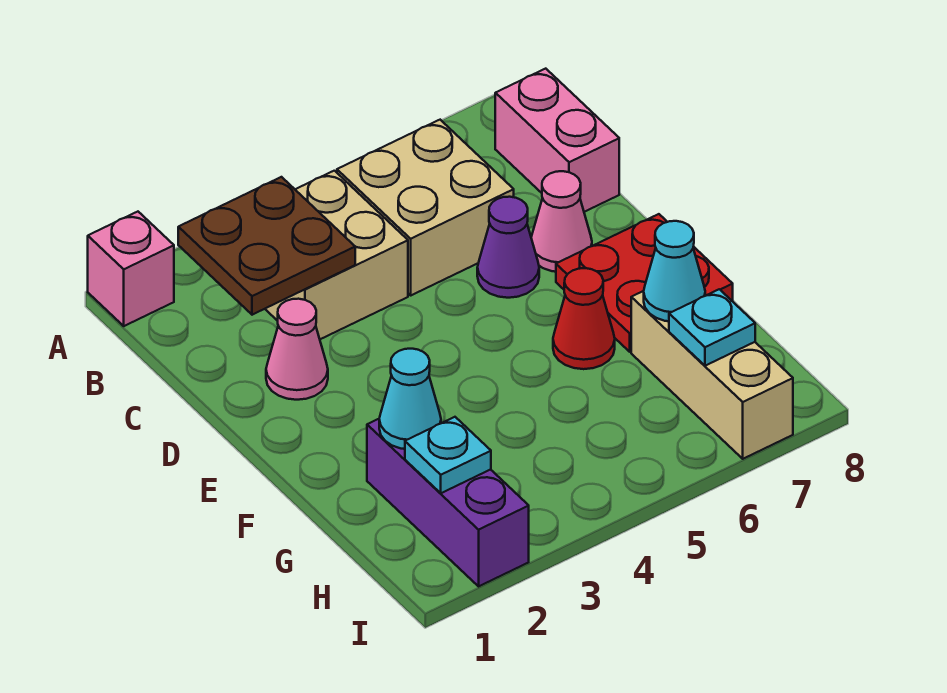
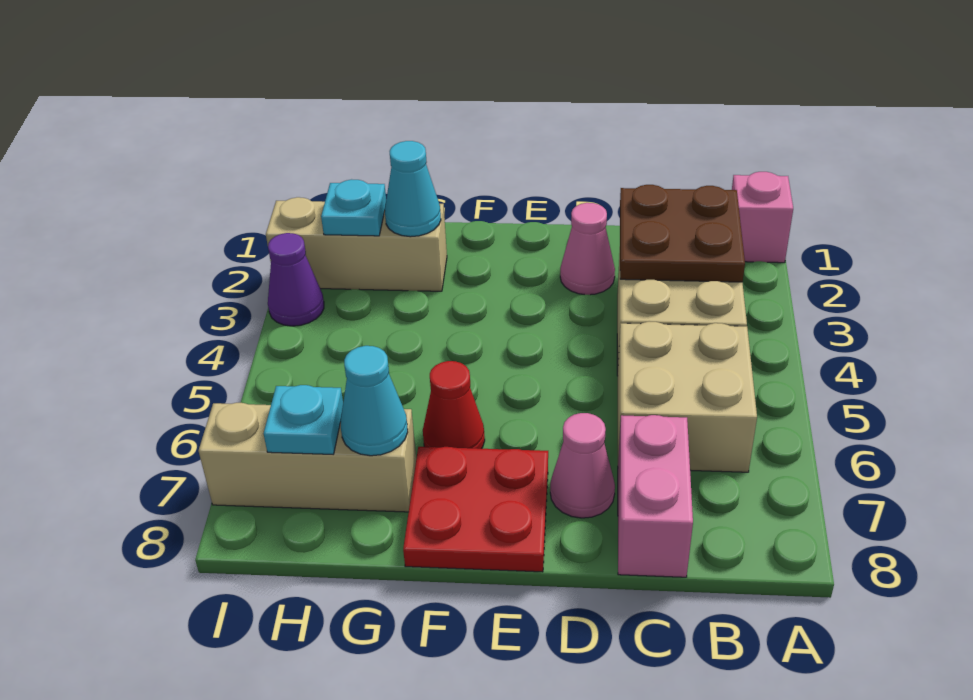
pink 1x2 brick [495,69,619,212] -> pink 1x2 brick turned to [618,415,693,577]
purple 1x1 cone [477,197,539,298] -> purple 1x1 cone moved to [268,233,324,326]
purple 1x3 brick [367,419,529,586] -> tan 1x3 brick [266,197,447,291]

